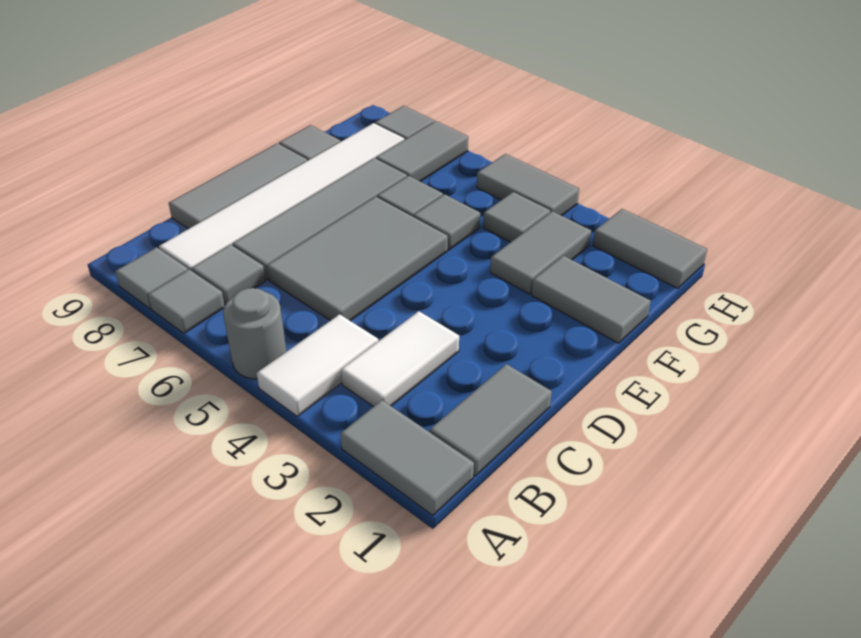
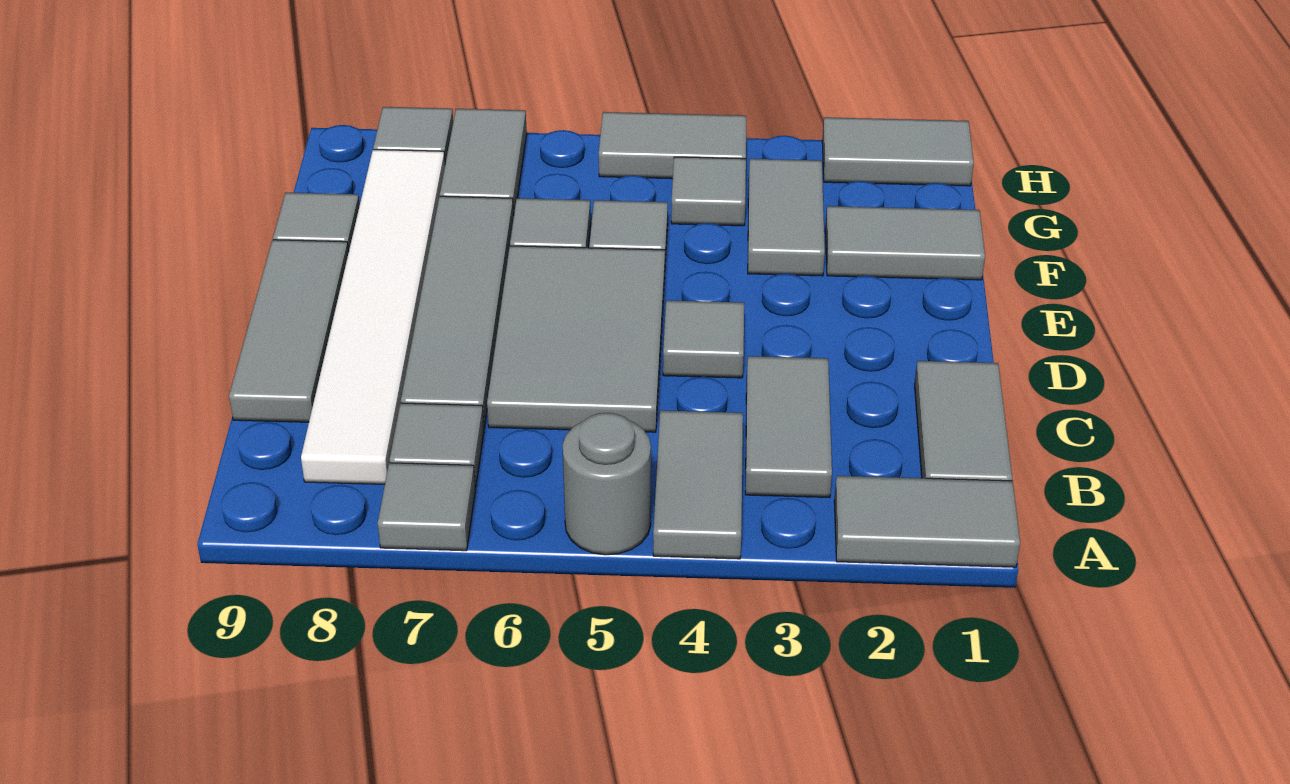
white 1x2 tile [257,314,378,416] -> grey 1x2 tile [653,410,743,559]
grey 1x1 tile [115,247,188,309] -> grey 1x1 tile moved to [663,300,744,378]
white 1x2 tile [341,311,459,407] -> grey 1x2 tile [745,356,832,498]

